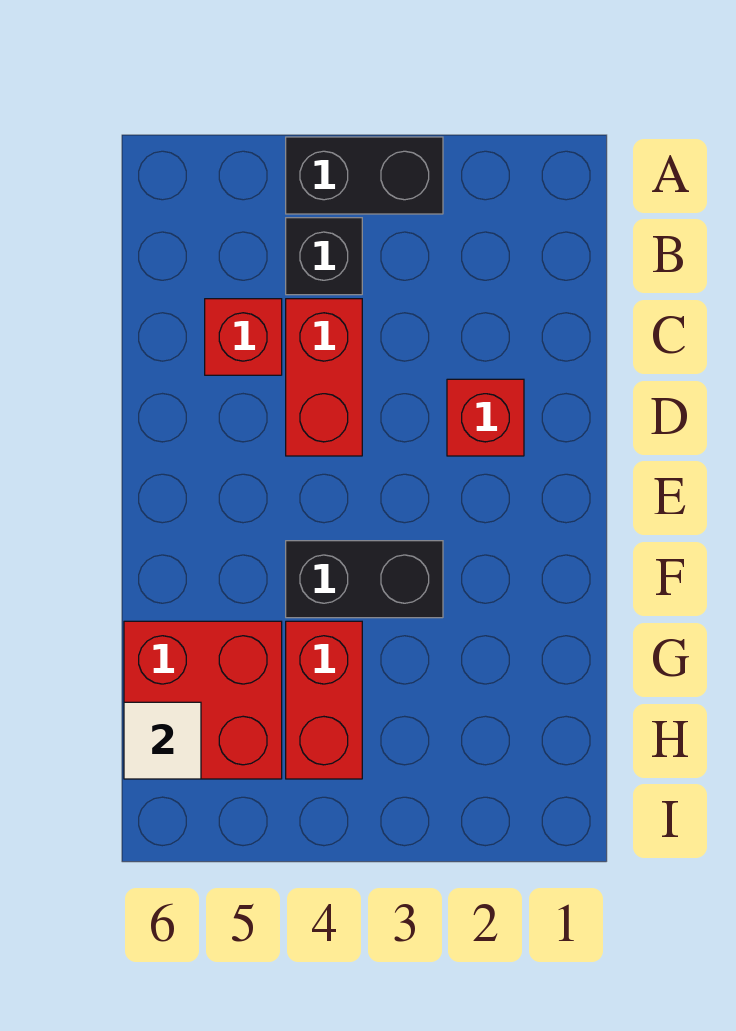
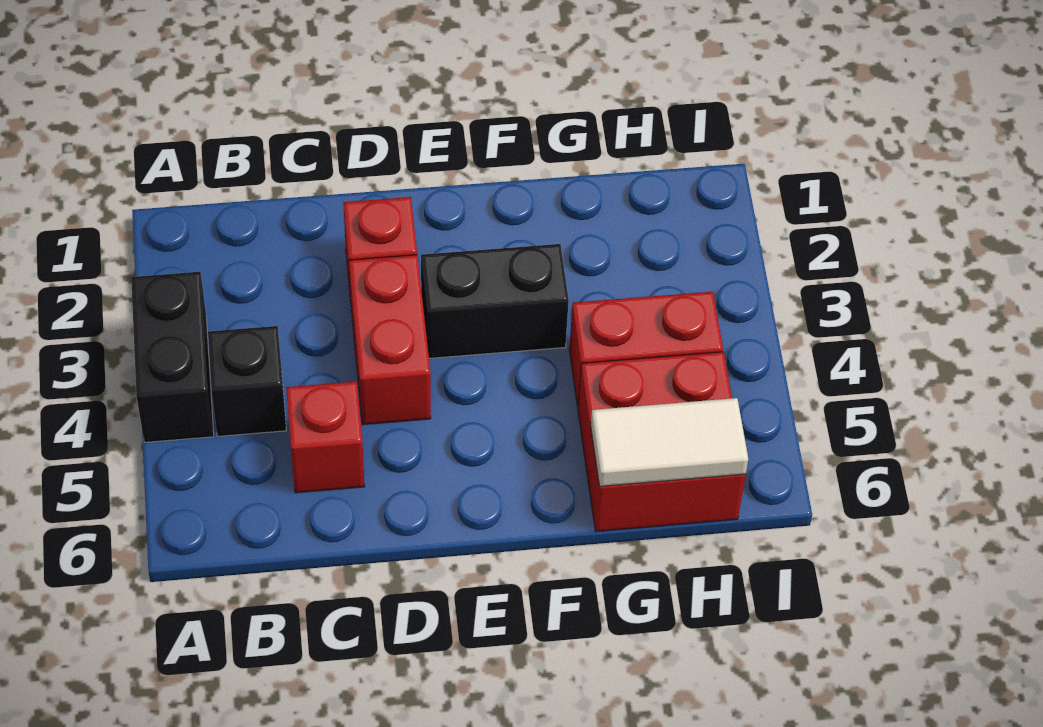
red 1x2 brick [286,299,362,456] -> red 1x2 brick turned to [349,255,431,425]
black 1x2 brick [286,541,443,618] -> black 1x2 brick turned to [421,244,569,358]
white 1x1 tile [124,702,201,779] -> white 1x2 tile [591,398,748,486]

